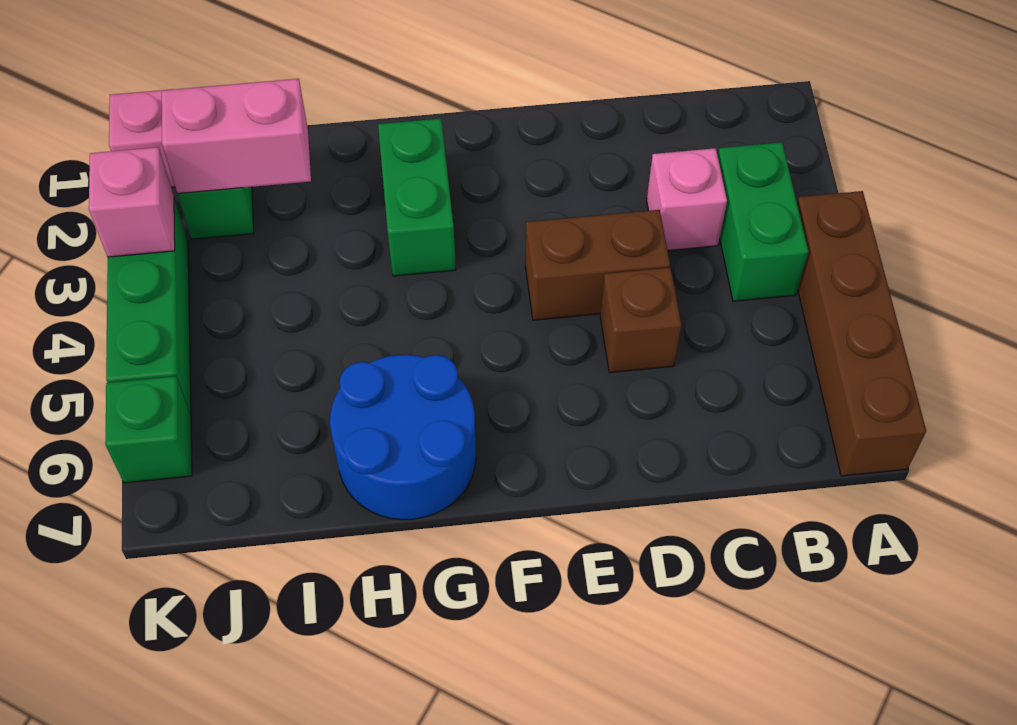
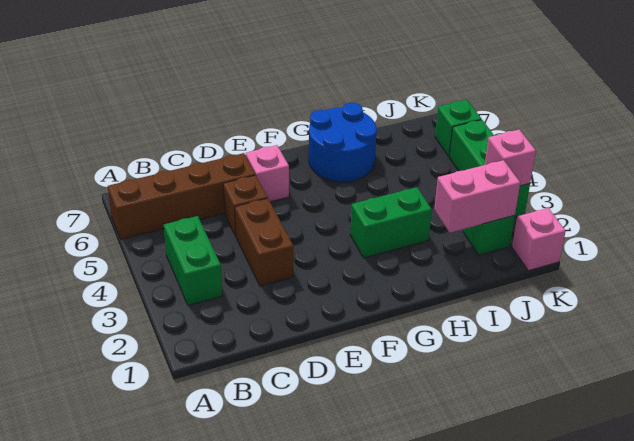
brown 1x4 brick [797,191,926,476] -> brown 1x4 brick turned to [108,153,255,239]
pink 1x1 brick [647,148,727,251] -> pink 1x1 brick moved to [246,145,289,202]
brown 1x2 brick [525,210,670,320] -> brown 1x2 brick turned to [235,198,293,286]
green 1x2 brick [378,119,456,276] -> green 1x2 brick turned to [350,187,432,258]

